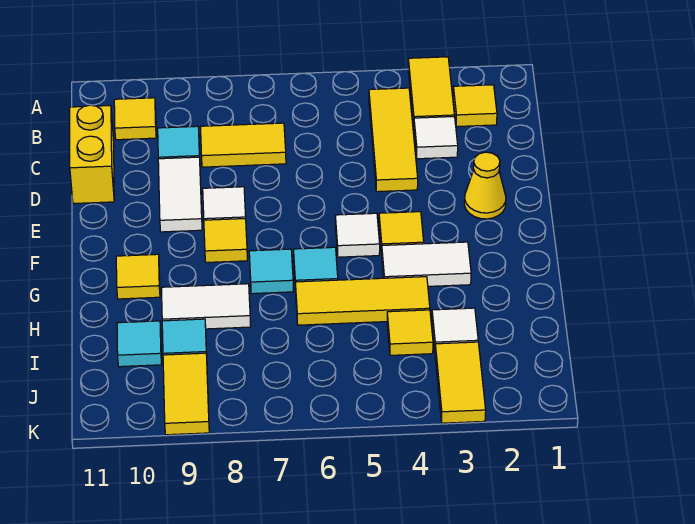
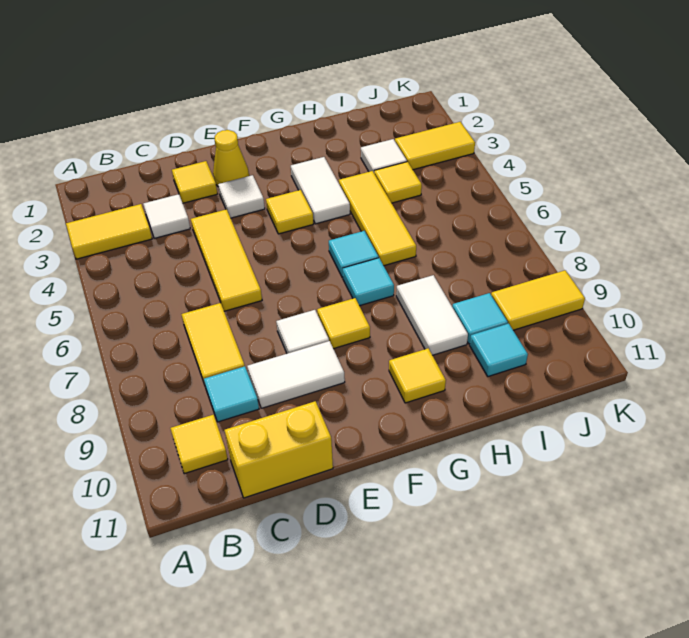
yellow 1x1 tile [453,85,497,127] -> yellow 1x1 tile moved to [172,161,217,203]
yellow 1x3 tile [369,88,418,192] -> yellow 1x3 tile turned to [191,209,262,311]
white 1x1 tile [335,213,380,257] -> white 1x1 tile moved to [218,175,265,218]

